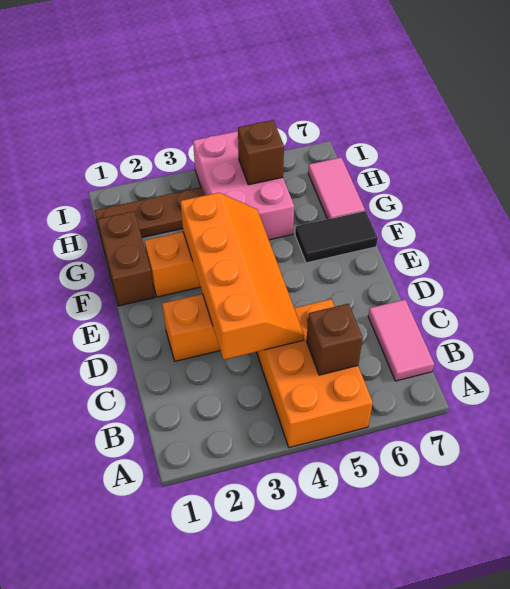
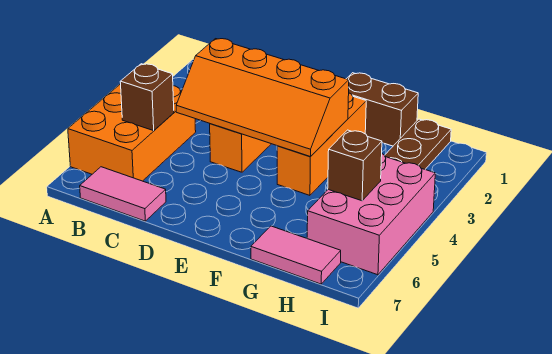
orange 2x3 brick [257,299,373,448] -> orange 2x3 brick turned to [68,84,196,181]
black 1x2 tile [295,211,378,263] -> none
pink 2x3 brick [193,131,294,240] -> pink 2x3 brick turned to [307,154,435,275]

